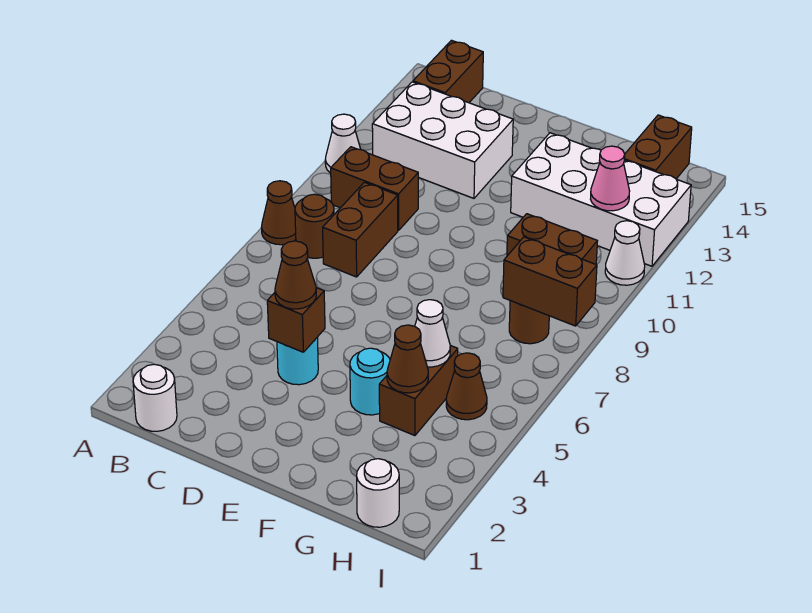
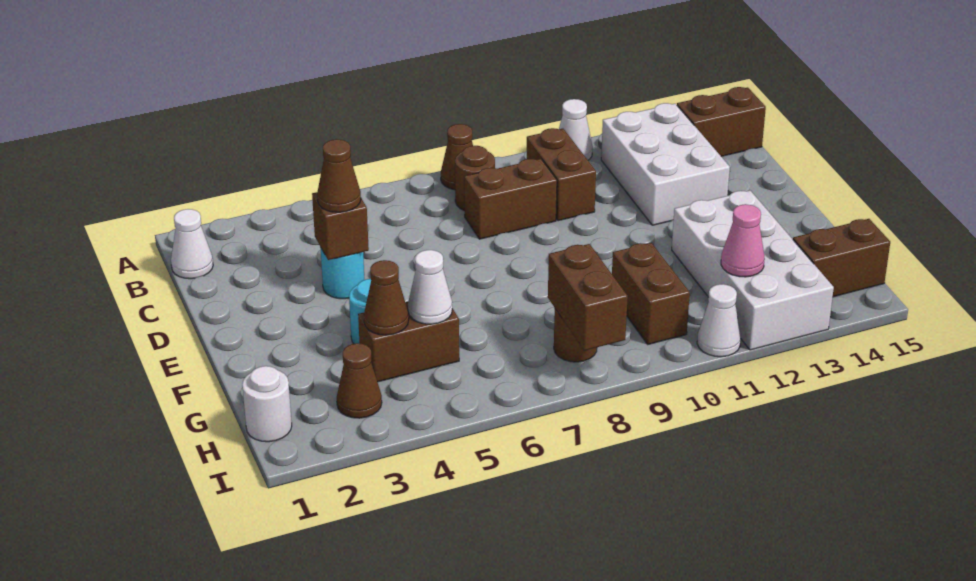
white 1x1 round brick [133,364,177,431] -> white 1x1 cone [171,209,213,279]
brown 1x1 cone [446,353,487,420] -> brown 1x1 cone moved to [337,343,382,418]

